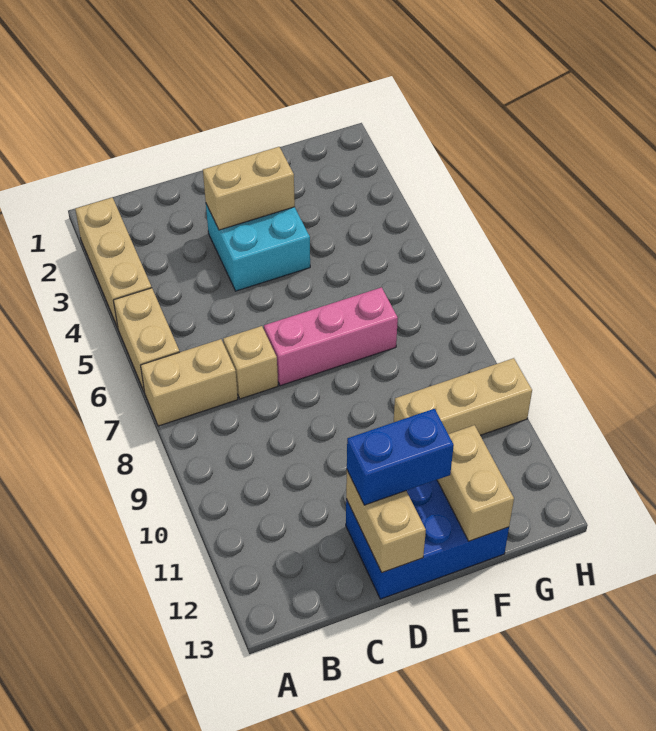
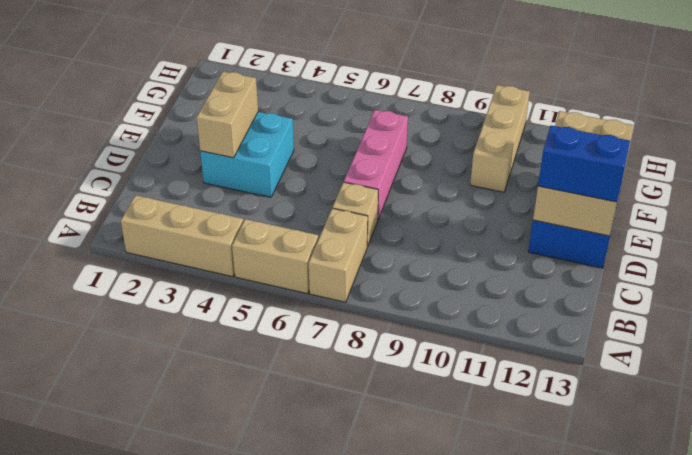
blue 1x2 brick [347,409,454,505] -> blue 1x2 brick turned to [538,125,630,202]

